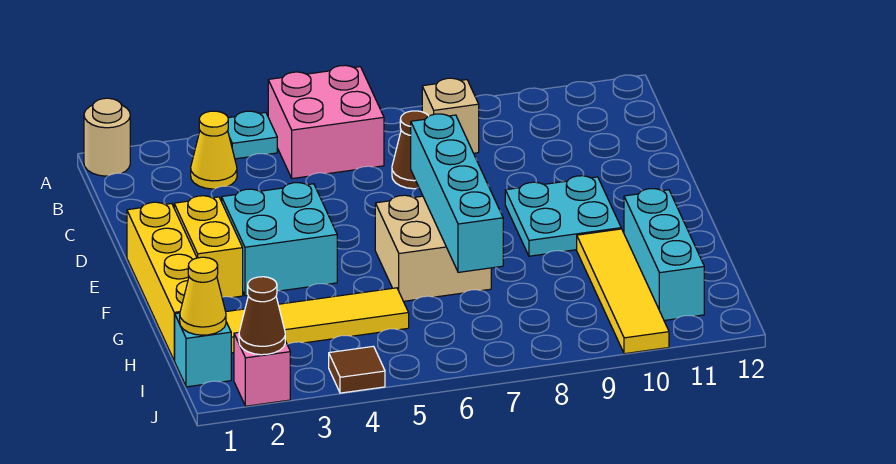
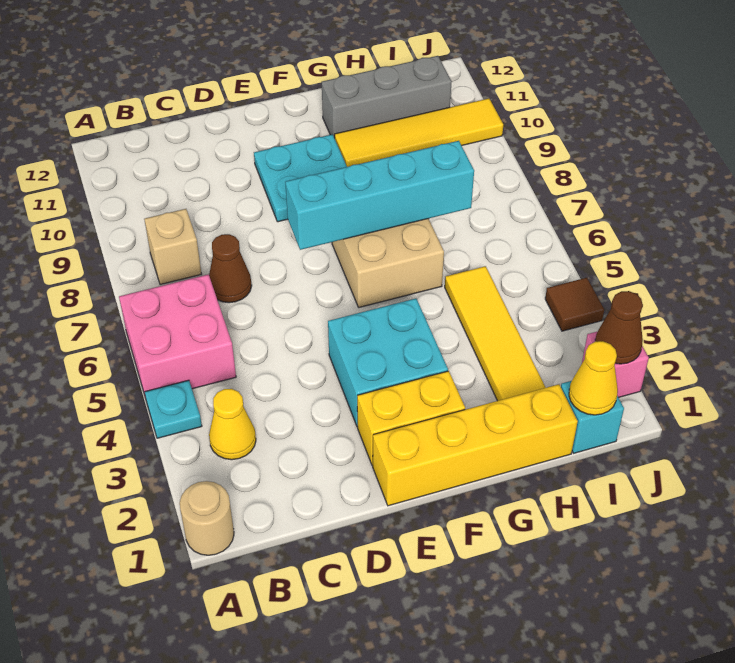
cyan 1x3 brick [624,189,704,320] -> grey 1x3 brick [322,56,452,138]

